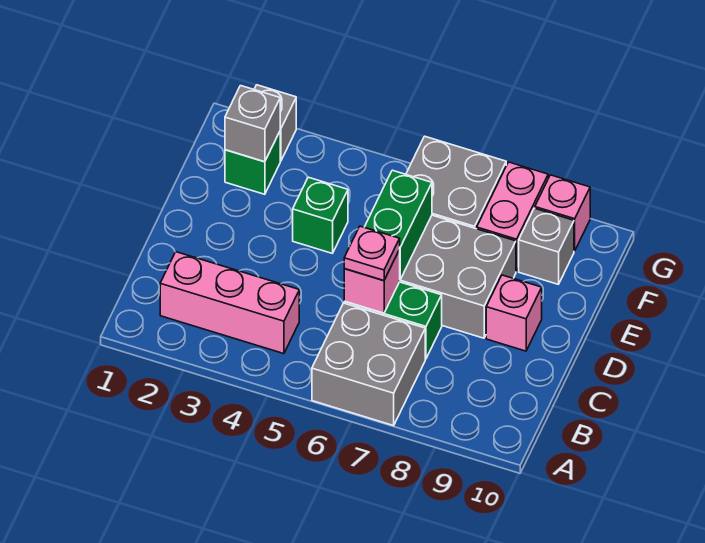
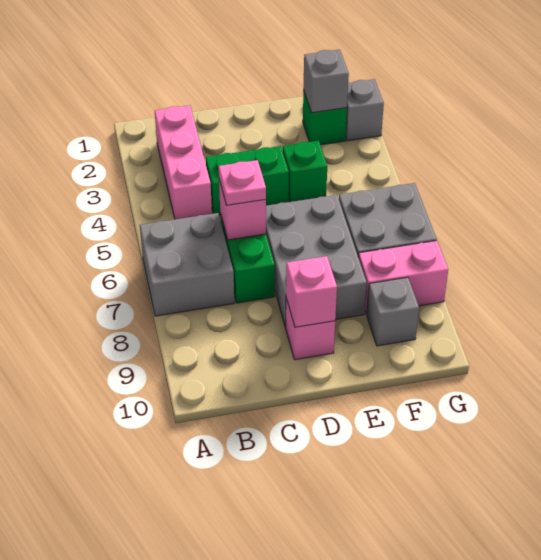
green 1x2 brick [364,170,432,279] -> green 1x2 brick moved to [206,146,289,215]
pink 1x1 brick [535,175,590,251] -> pink 1x1 brick moved to [286,256,337,327]

